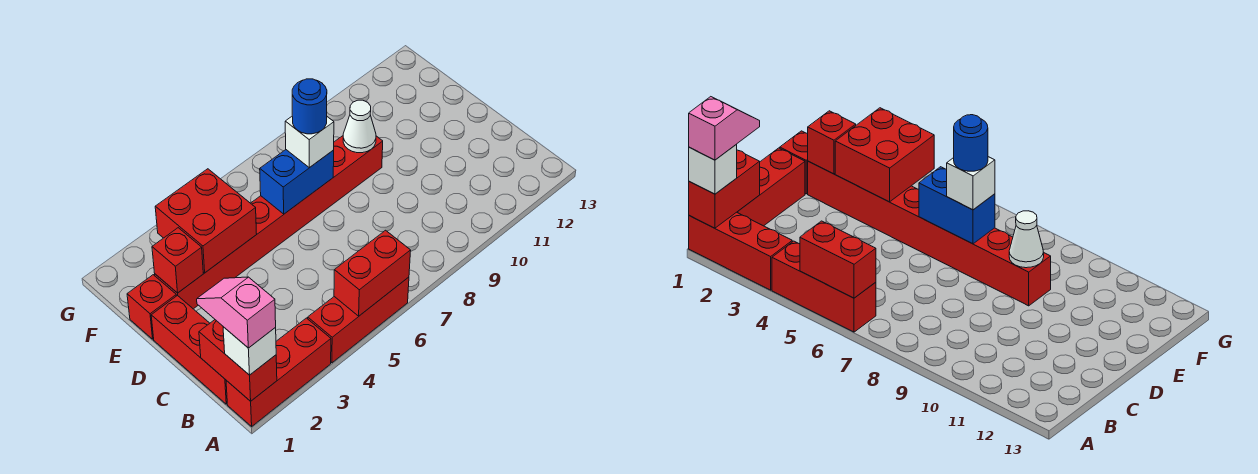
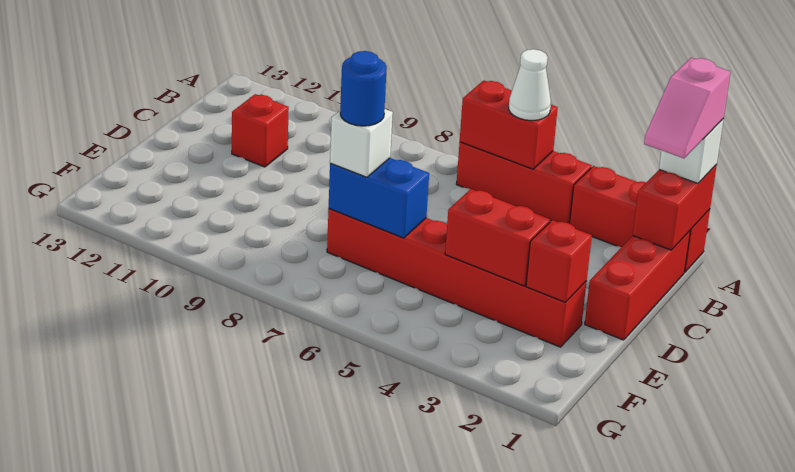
red 1x1 brick [127,275,176,339] -> red 1x1 brick moved to [232,94,289,167]
red 1x8 brick [155,136,383,309] -> red 1x6 brick [327,209,587,347]
red 2x2 brick [155,169,257,273] -> red 1x2 brick [445,189,550,286]
white 1x1 cone [343,100,376,153] -> white 1x1 cone moved to [509,49,551,121]

